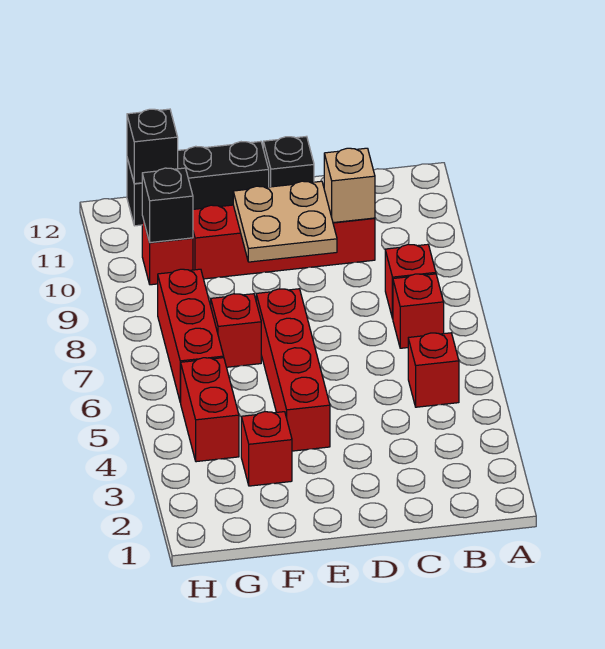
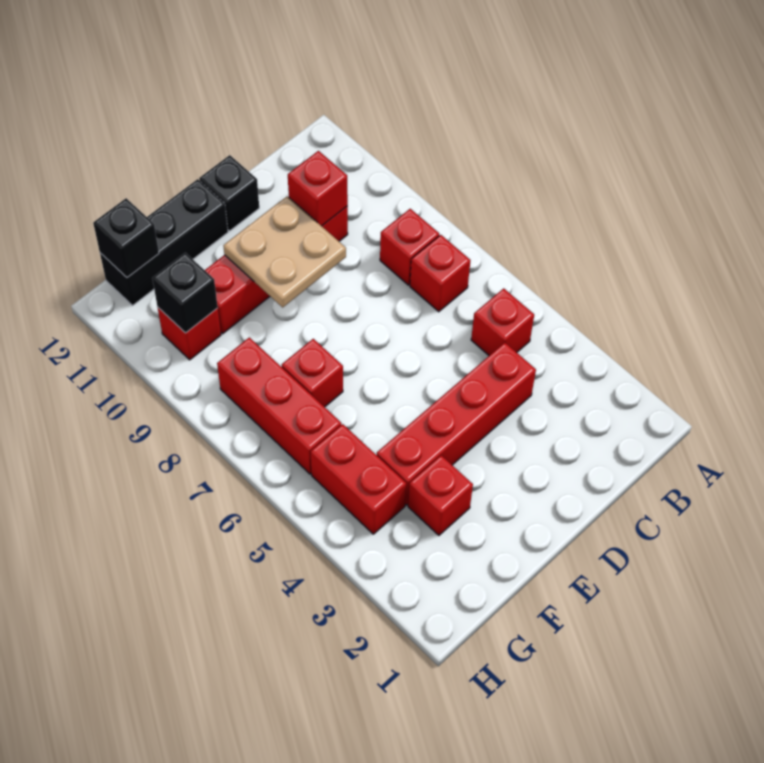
tan 1x1 brick [324,148,375,223] -> red 1x1 brick [288,151,348,226]
red 1x4 brick [256,289,330,451] -> red 1x4 brick turned to [377,343,536,505]

